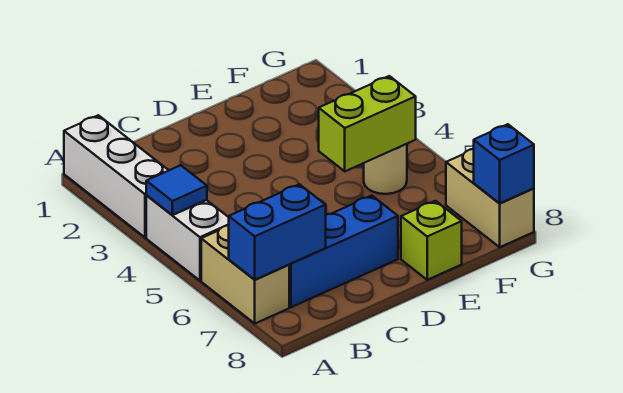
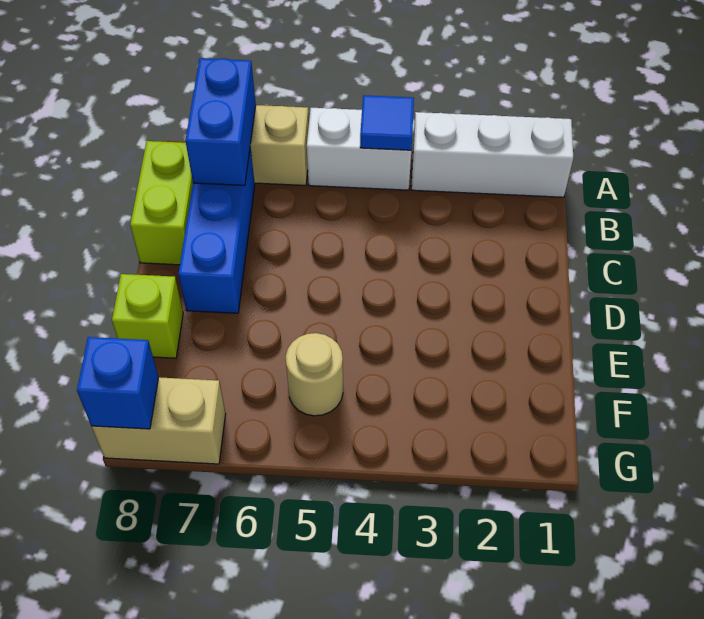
lime 1x2 brick [319,76,416,171] -> lime 1x2 brick moved to [130,141,193,265]

